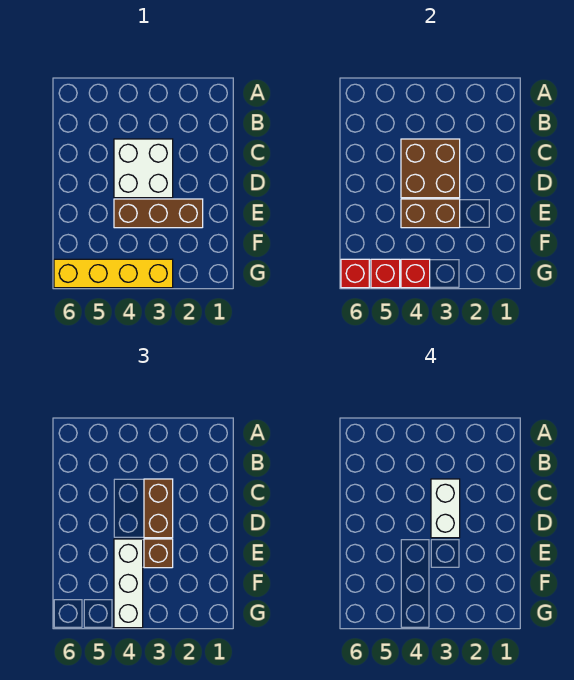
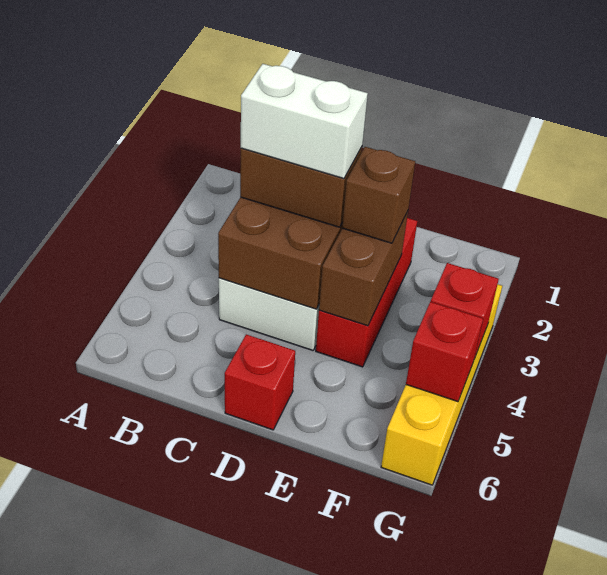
brown 1x3 brick [114,199,203,228] -> red 1x3 brick [316,218,417,367]
white 1x3 brick [114,539,143,628] -> none
red 1x1 brick [341,259,369,288] -> red 1x1 brick moved to [225,334,295,430]

